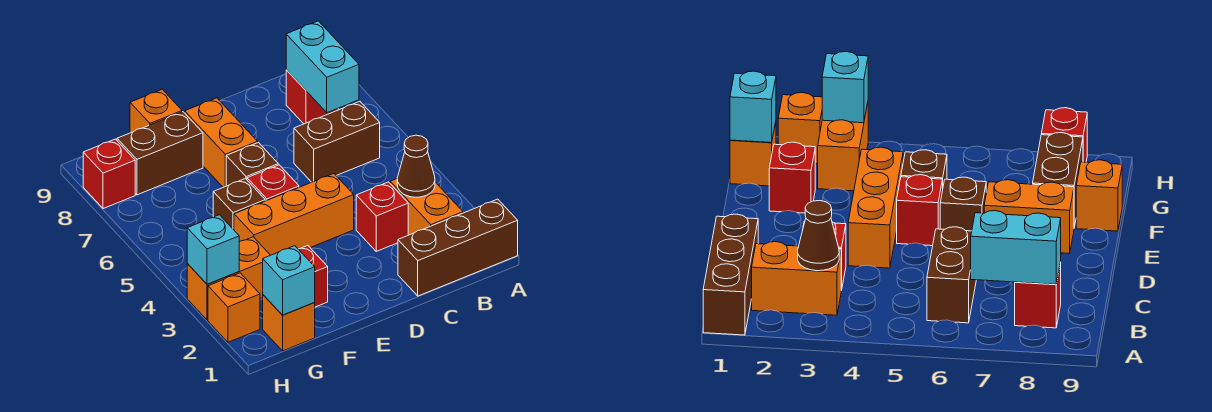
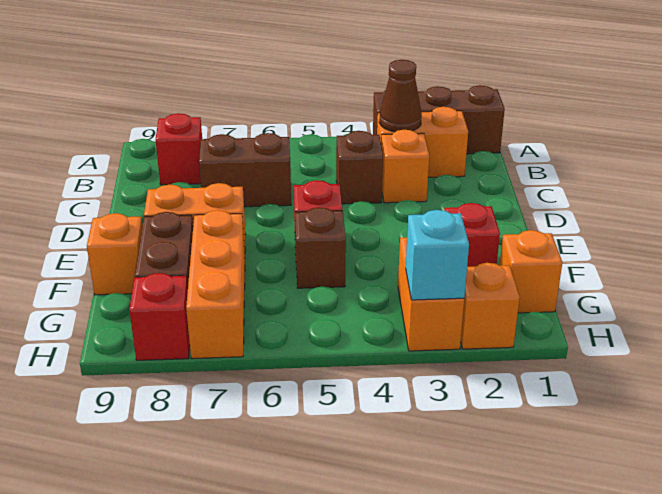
brown 1x3 brick [398,199,518,296] -> brown 1x3 brick turned to [373,85,505,154]
brown 1x2 brick [294,101,380,182] -> brown 1x2 brick turned to [199,133,291,207]
cyan 1x2 brick [286,21,359,113] -> none
red 1x1 brick [356,182,408,251] -> orange 1x1 brick [381,130,429,203]
orange 1x3 brick [234,174,354,255] -> orange 1x3 brick moved to [186,210,245,359]
brown 1x1 brick [226,143,278,186] -> brown 1x1 brick moved to [336,131,383,204]
cyan 1x1 brick [263,246,315,315] -> none

